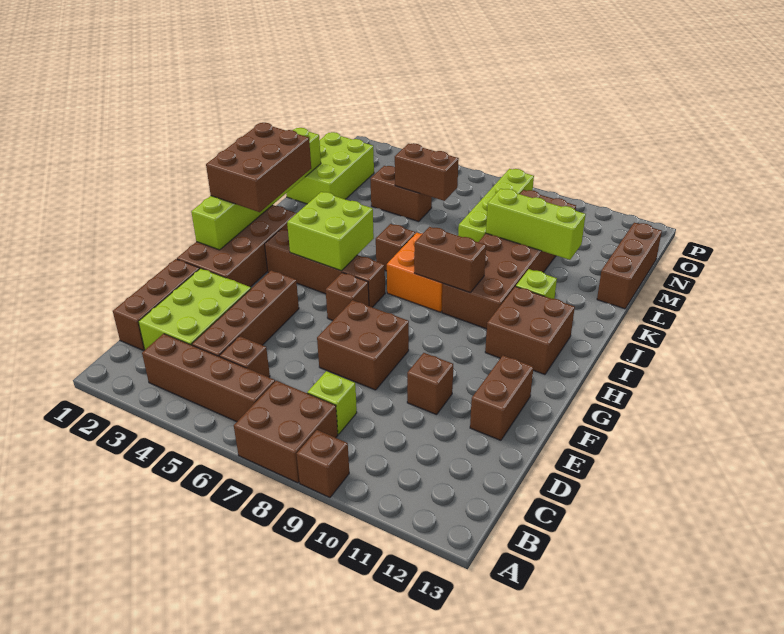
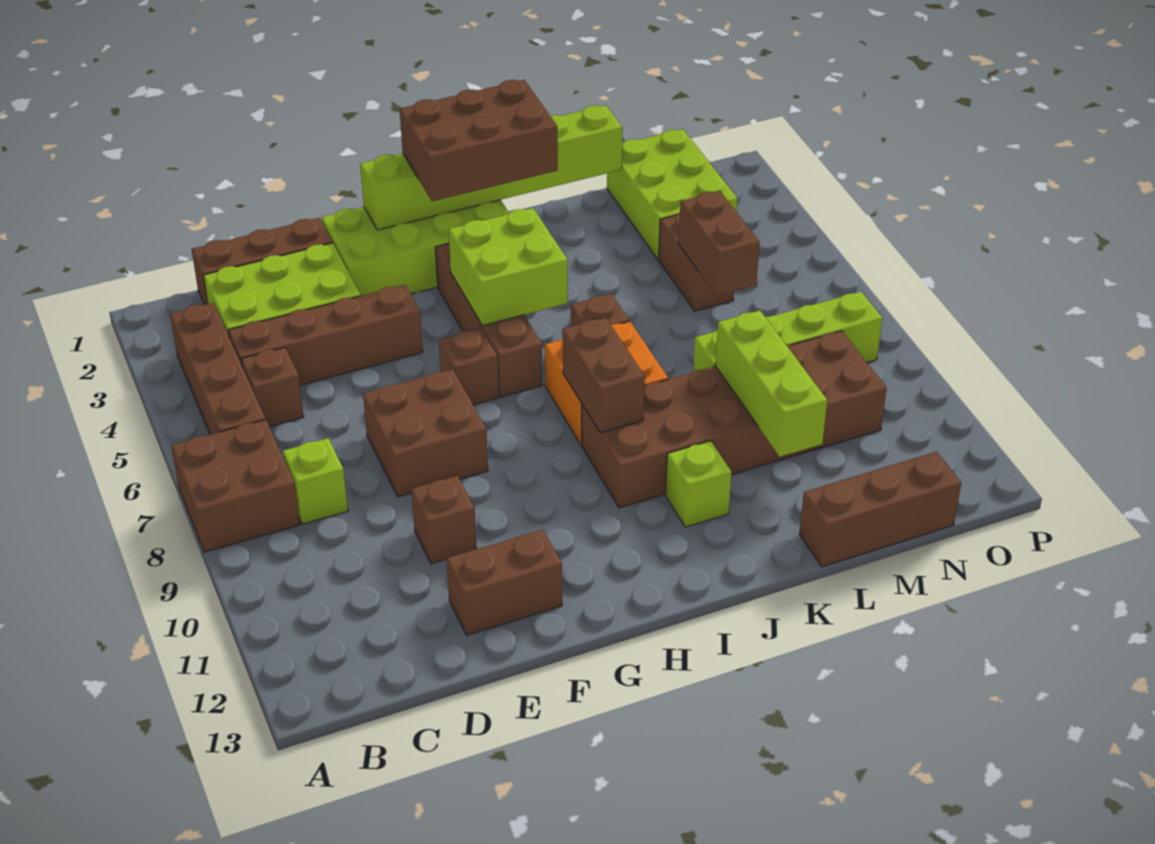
brown 1x1 brick [297,430,349,498] -> none
brown 2x4 brick [177,205,297,287] -> lime 2x4 brick [322,200,509,296]
brown 2x2 brick [485,286,575,374] -> none
lime 2x3 brick [286,132,374,204] -> lime 2x3 brick turned to [607,129,737,259]

